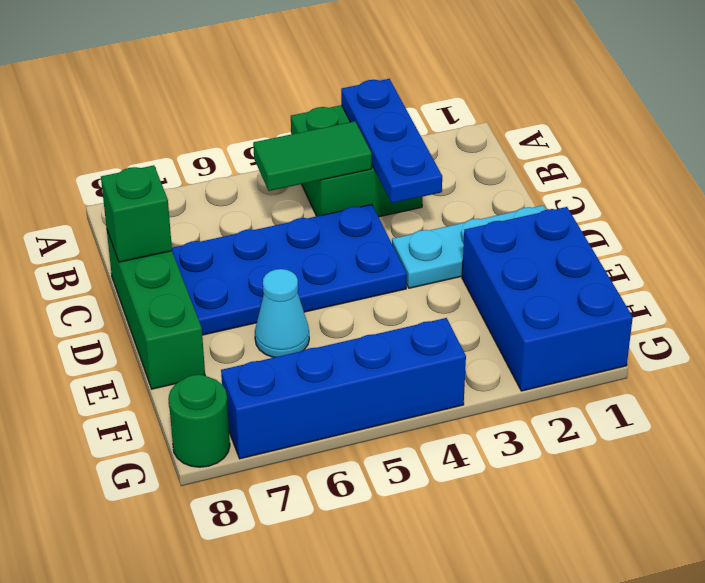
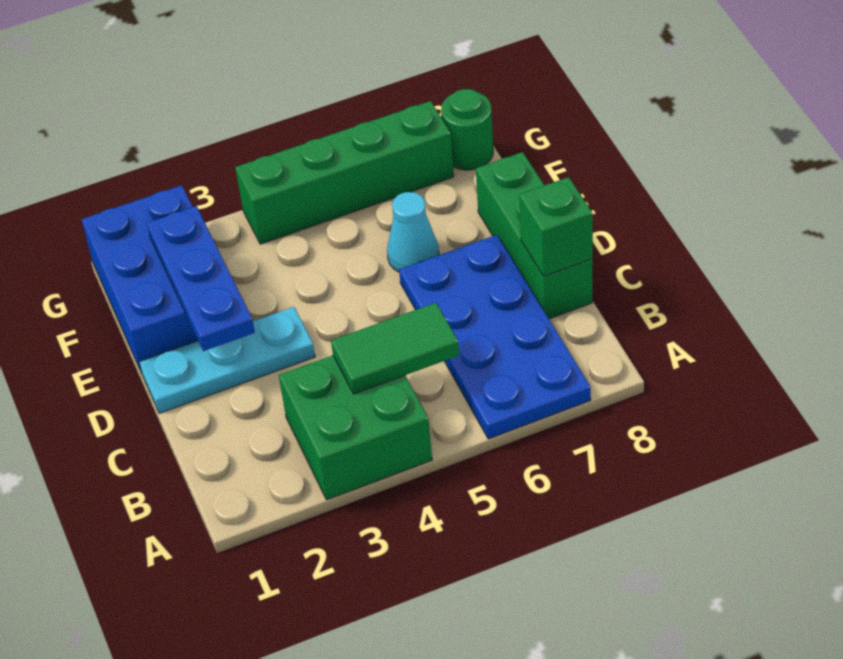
blue 1x3 plate [341,79,442,203] -> blue 1x3 plate moved to [147,206,255,351]
blue 2x4 plate [172,205,407,335] -> blue 2x4 plate turned to [399,235,591,439]
blue 1x4 brick [221,318,466,459] -> green 1x4 brick [235,101,454,244]

